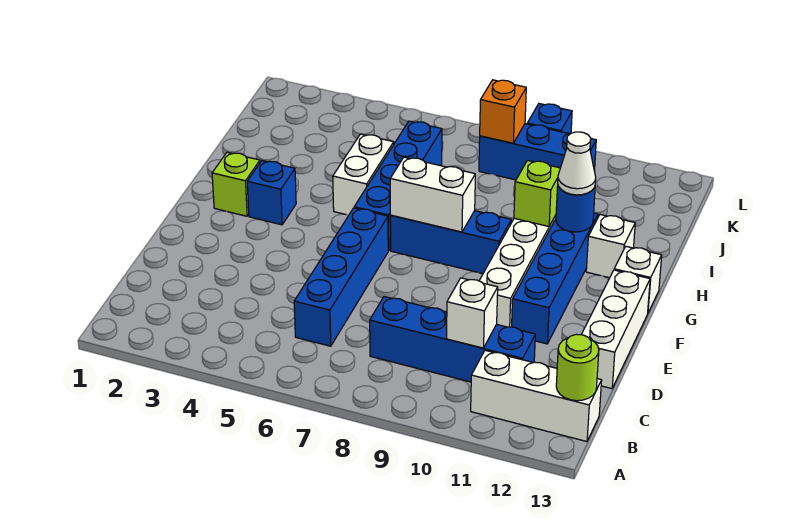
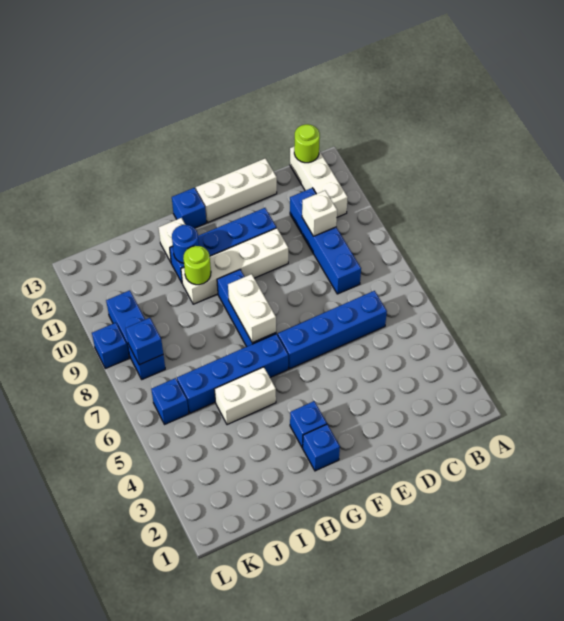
lime 1x1 brick [212,152,260,216] -> blue 1x1 brick [303,424,340,471]
white 1x1 brick [614,247,662,313] -> blue 1x1 brick [172,188,206,228]
lime 1x1 brick [514,160,560,226] -> lime 1x1 round brick [183,246,211,285]
white 1x1 cone [558,132,596,195] -> none
none -> blue 1x1 brick [151,378,189,424]
orange 1x1 brick [480,80,526,143] -> blue 1x1 brick [126,318,163,365]

